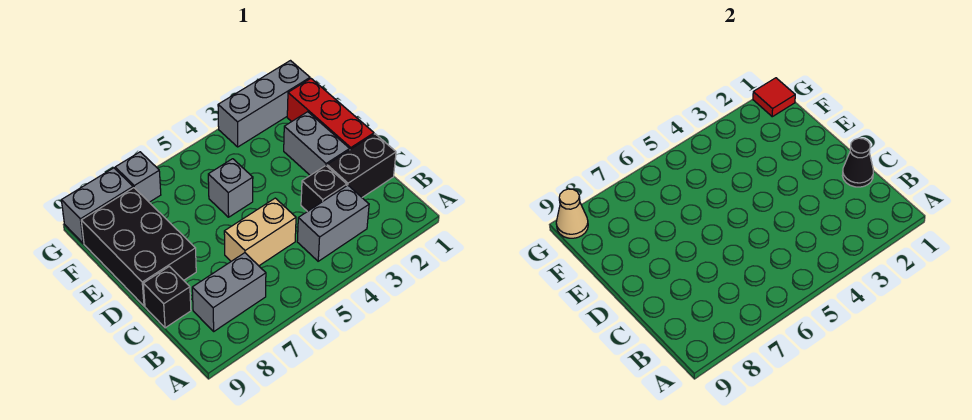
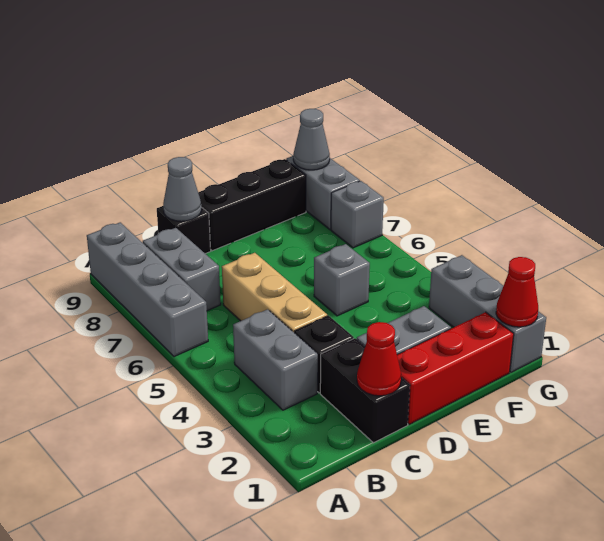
none -> grey 1x4 brick [87,222,208,357]
black 1x1 cone [842,138,873,187] -> red 1x1 cone [357,322,401,396]
tan 1x2 brick [224,198,296,266] -> tan 1x3 brick [222,253,327,333]
none -> grey 1x1 cone [163,157,202,221]
black 2x3 brick [81,188,196,306] -> black 1x3 brick [198,159,306,251]
red 1x1 tile [753,78,795,117] -> red 1x1 cone [496,257,538,327]
tan 1x1 cone [556,189,588,238] -> grey 1x1 cone [293,109,330,170]

